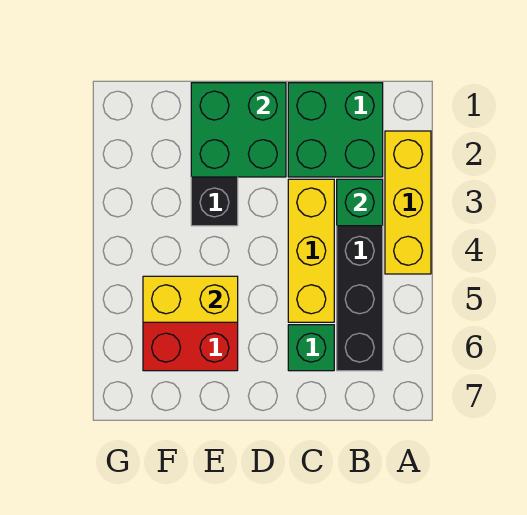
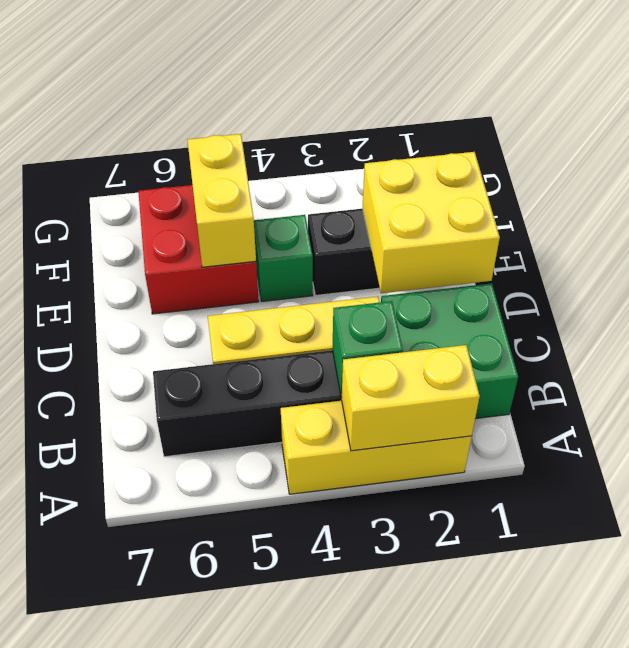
none -> yellow 1x2 brick [342,345,480,451]
green 1x1 brick [288,325,334,371] -> green 1x1 brick moved to [254,215,313,302]
green 2x2 brick [191,83,286,177] -> yellow 2x2 brick [363,152,500,293]

